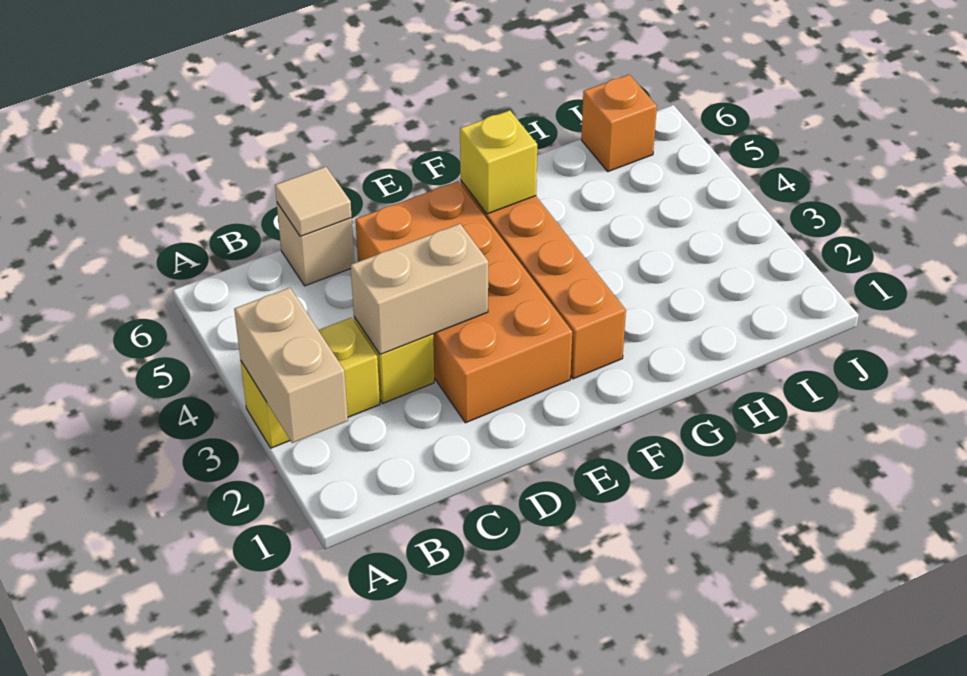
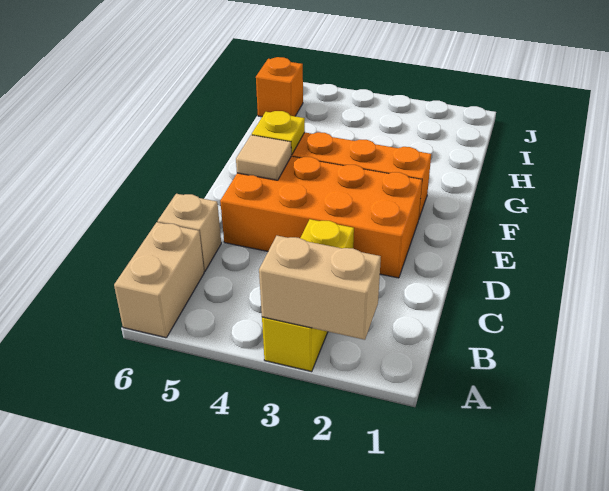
tan 1x2 brick [351,224,488,354] -> tan 1x2 brick moved to [114,222,204,338]
tan 1x1 tile [275,167,352,236] -> tan 1x1 tile moved to [236,135,291,180]
yellow 1x1 brick [460,110,537,214] -> yellow 1x1 plate [252,111,305,155]

